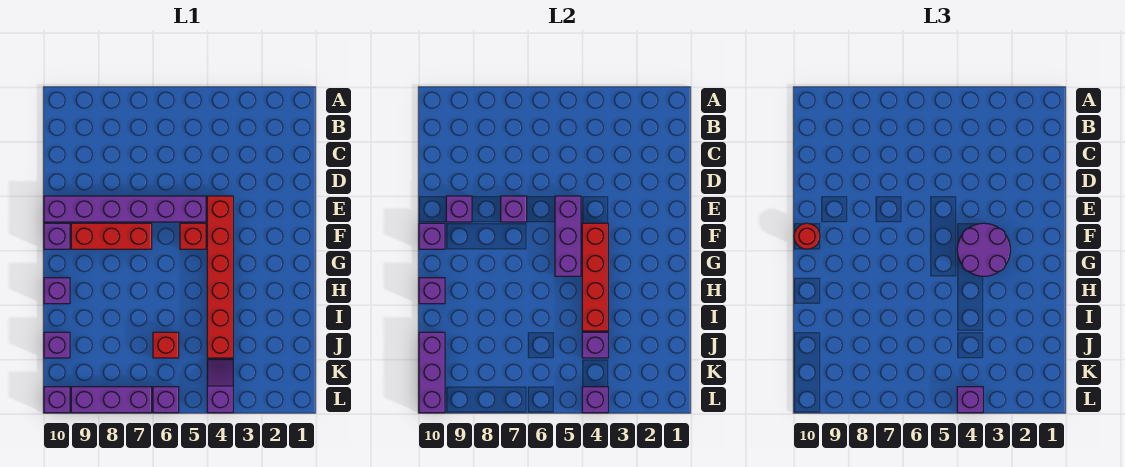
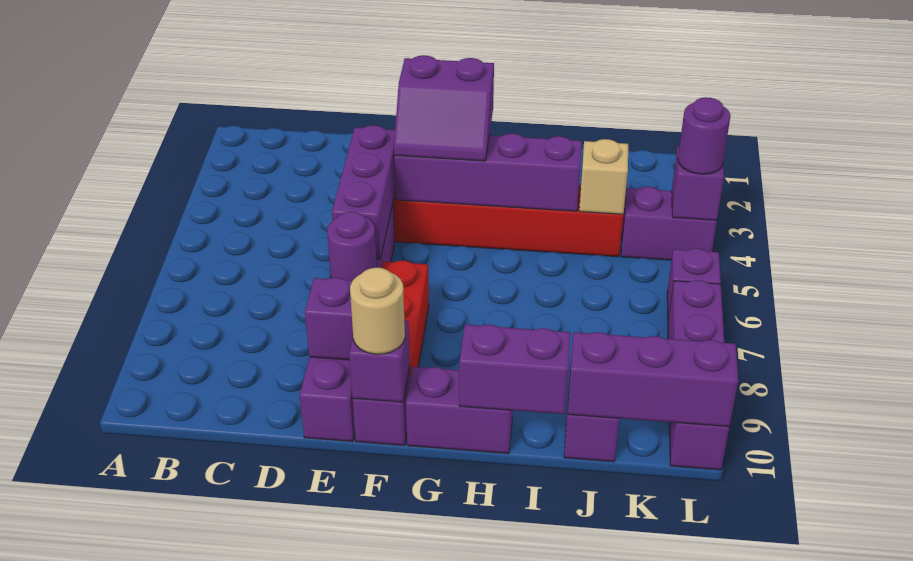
purple 1x3 brick [555,196,581,276] -> purple 1x3 brick turned to [332,125,395,259]
purple 1x1 brick [501,196,527,222] -> purple 1x1 round brick [327,212,377,281]
purple 2x2 round brick [957,223,1010,276] -> purple 2x2 slope [394,55,494,161]
red 1x4 brick [582,223,608,331] -> purple 1x4 brick [394,134,582,211]
red 1x1 brick [180,223,206,249] -> none
red 1x1 round brick [794,223,820,249] -> tan 1x1 round brick [350,268,405,354]
purple 1x1 brick [44,278,70,304] -> purple 1x2 brick [406,367,513,454]
purple 1x1 brick [419,278,445,304] -> purple 1x2 brick [459,325,571,414]
purple 1x1 brick [582,332,608,358] -> tan 1x1 brick [579,139,628,214]
red 1x1 brick [153,332,179,358] -> none
purple 1x2 slope [207,359,233,413] -> purple 1x2 brick [621,187,717,260]
purple 1x1 brick [957,387,983,413] -> purple 1x1 round brick [678,97,731,174]

